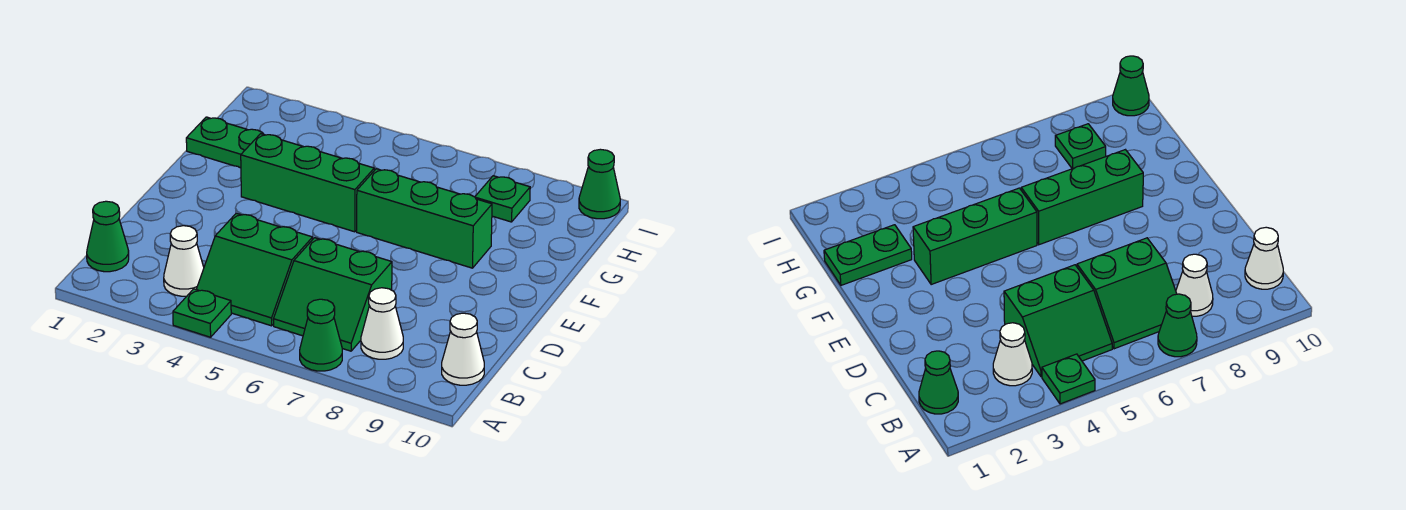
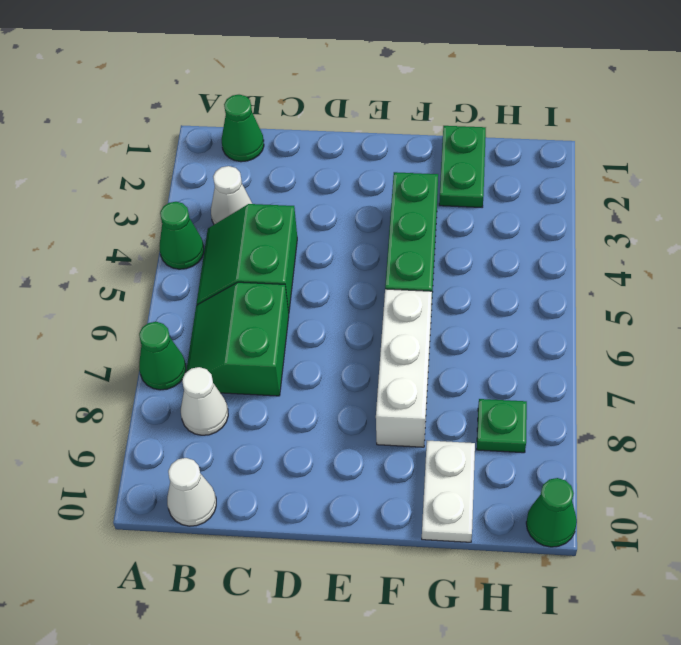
green 1x1 plate [173,289,231,337] -> green 1x1 cone [160,202,204,269]
green 1x3 brick [357,169,492,268] -> white 1x3 brick [376,289,432,447]
none -> white 1x2 plate [422,441,475,542]

